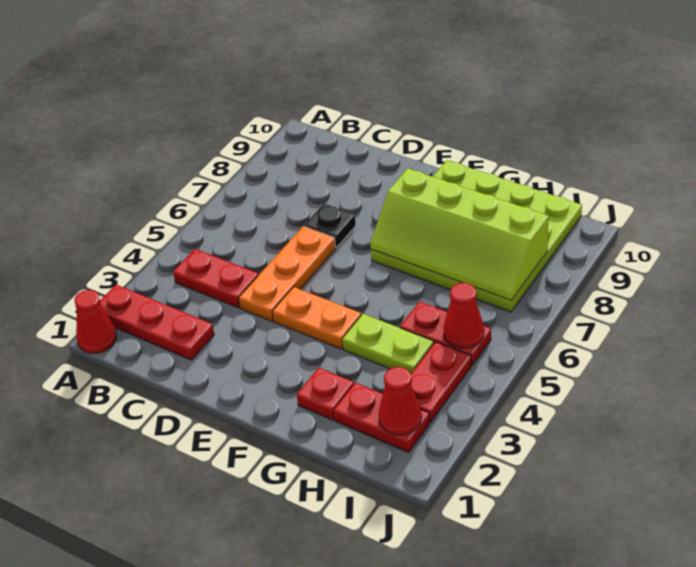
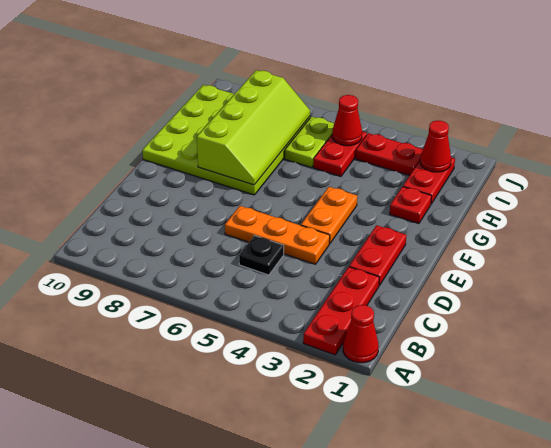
red 1x2 plate [173,249,259,308] -> red 1x2 plate moved to [349,225,406,286]
black 1x1 plate [304,204,356,248] -> black 1x1 plate moved to [239,236,284,275]
lime 1x2 plate [342,314,434,374] -> lime 1x2 plate moved to [285,117,334,168]

